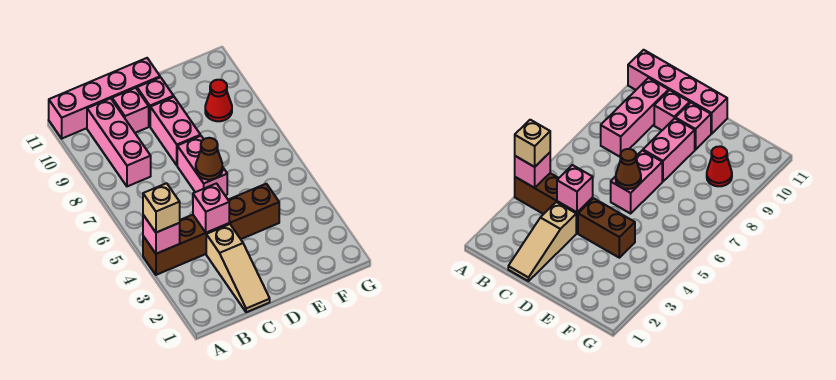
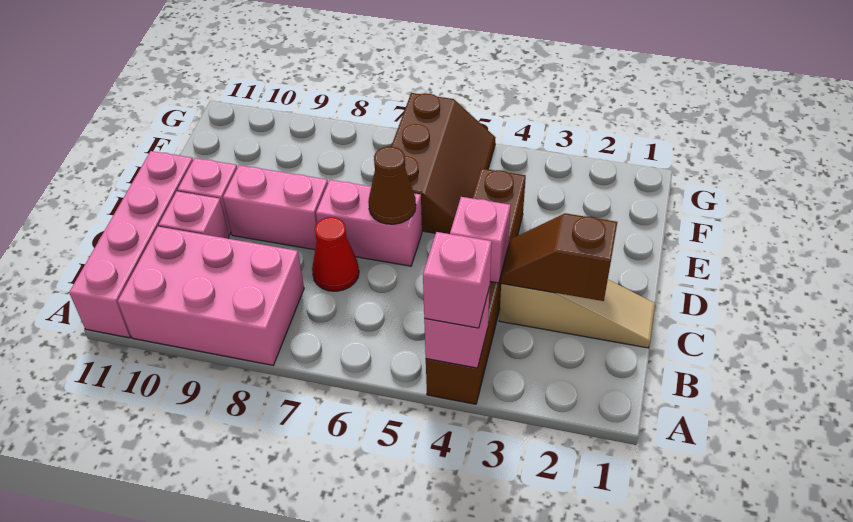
tan 1x1 brick [143,183,180,232] -> pink 1x1 brick [423,232,492,328]
pink 1x3 brick [87,98,151,186] -> pink 2x3 brick [118,227,304,365]
none -> brown 1x2 slope [501,213,617,301]
none -> brown 2x3 slope [391,93,495,234]
red 1x1 cone [205,80,232,121] -> red 1x1 cone moved to [312,217,359,291]

